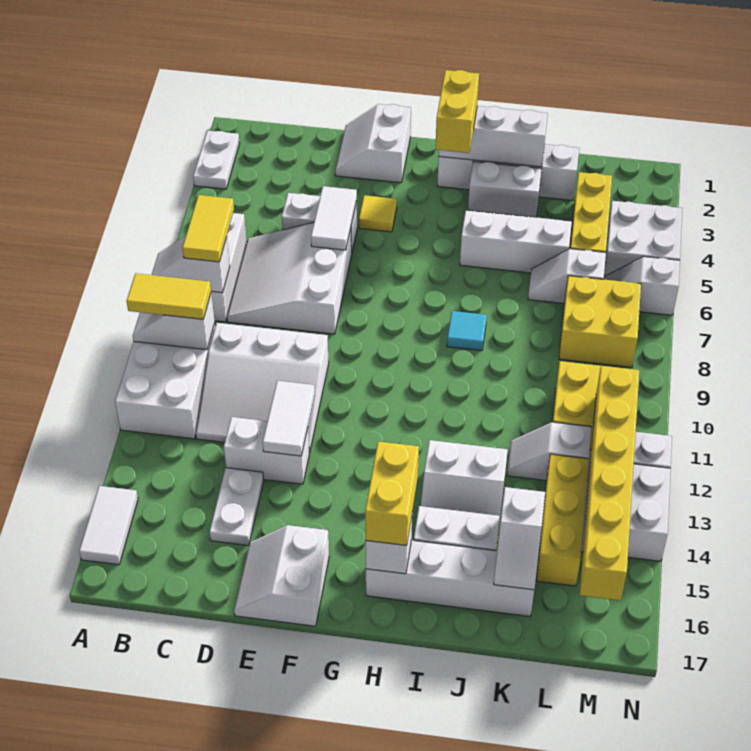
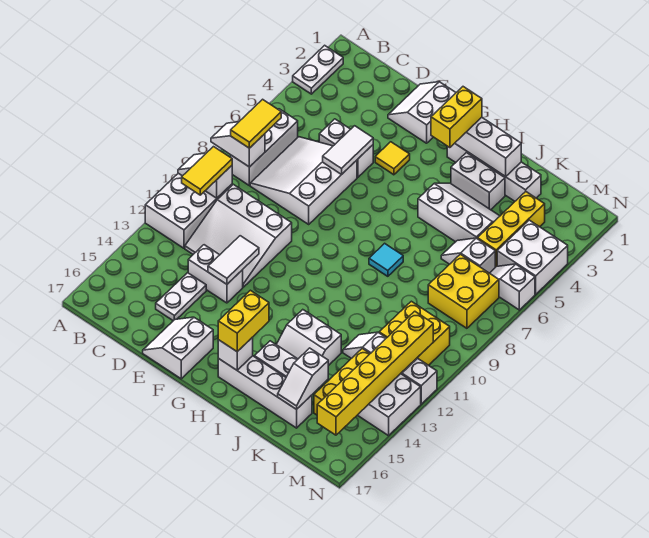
yellow 1x2 tile [127,273,211,319] -> yellow 1x2 tile turned to [182,147,232,195]
white 1x2 tile [79,486,138,565] -> none

